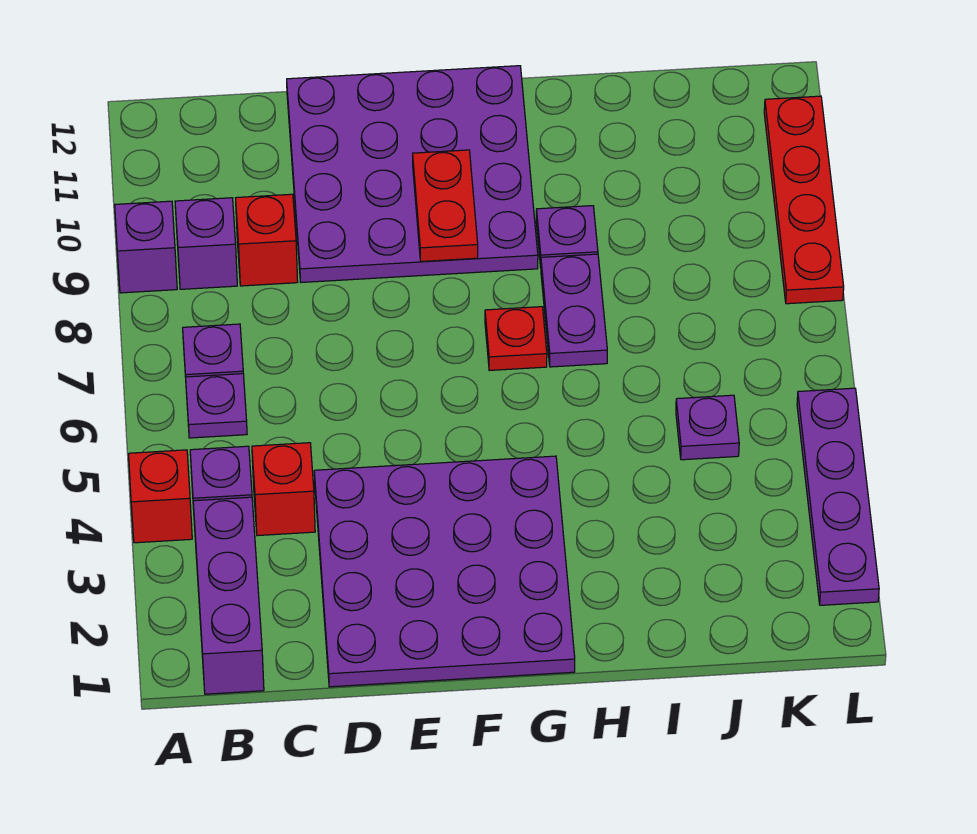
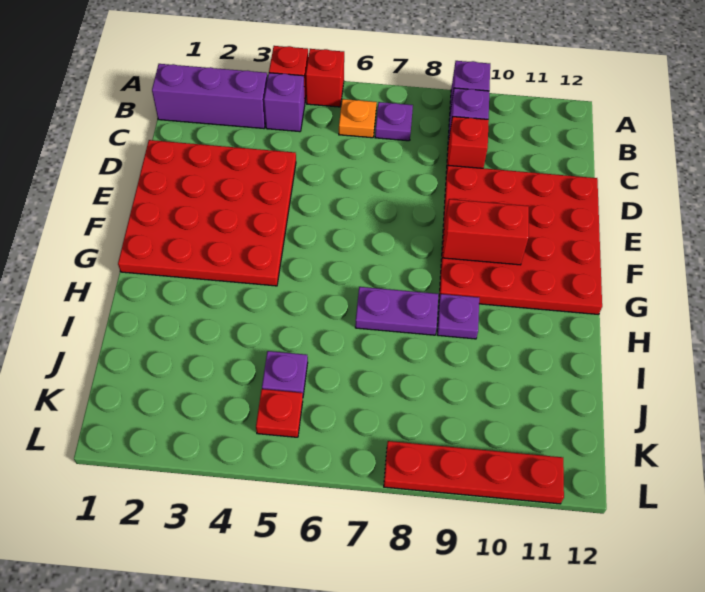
purple 1x1 plate [186,374,247,438] -> orange 1x1 plate [339,99,377,138]
red 1x1 brick [252,443,315,536] -> red 1x1 brick moved to [306,49,344,107]
purple 4x4 plate [314,456,575,687] -> red 4x4 plate [118,140,296,286]
purple 4x4 plate [287,66,538,282] -> red 4x4 plate [439,165,602,315]
red 1x2 plate [413,150,478,262] -> red 1x2 brick [443,199,529,265]
red 1x1 plate [485,307,547,370] -> red 1x1 plate moved to [256,389,303,437]
purple 1x4 plate [797,388,879,605] -> none

